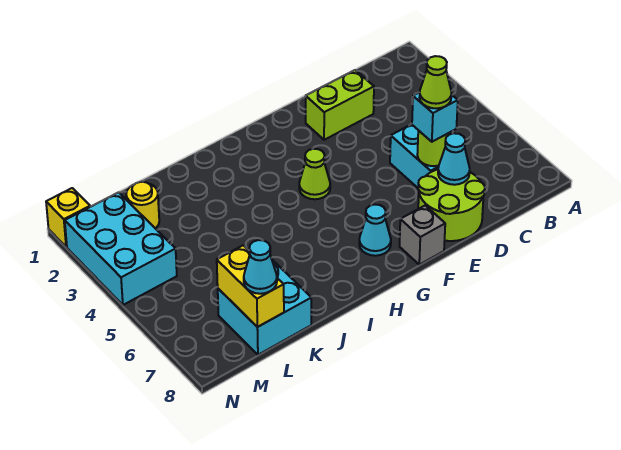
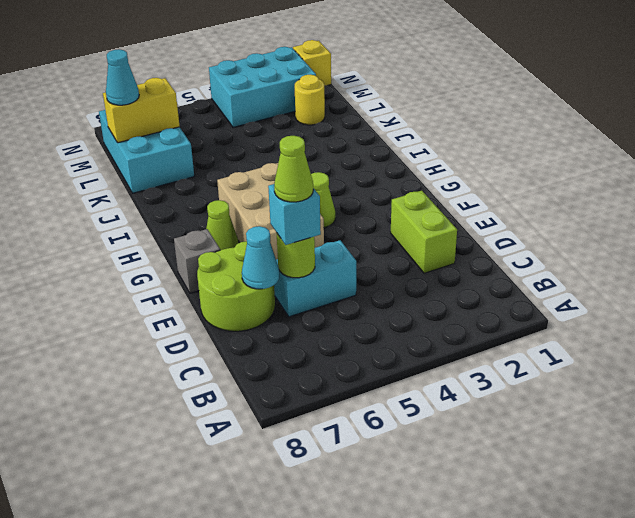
none -> tan 2x3 brick [217,163,324,260]
cyan 1x1 cone [359,204,391,256] -> lime 1x1 cone [206,200,238,250]
cyan 2x2 brick [218,260,311,355] -> cyan 2x3 brick [99,110,194,193]

